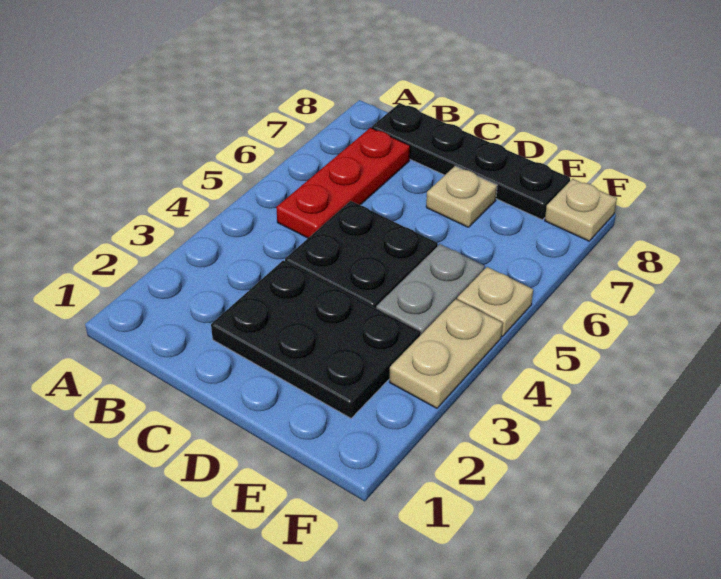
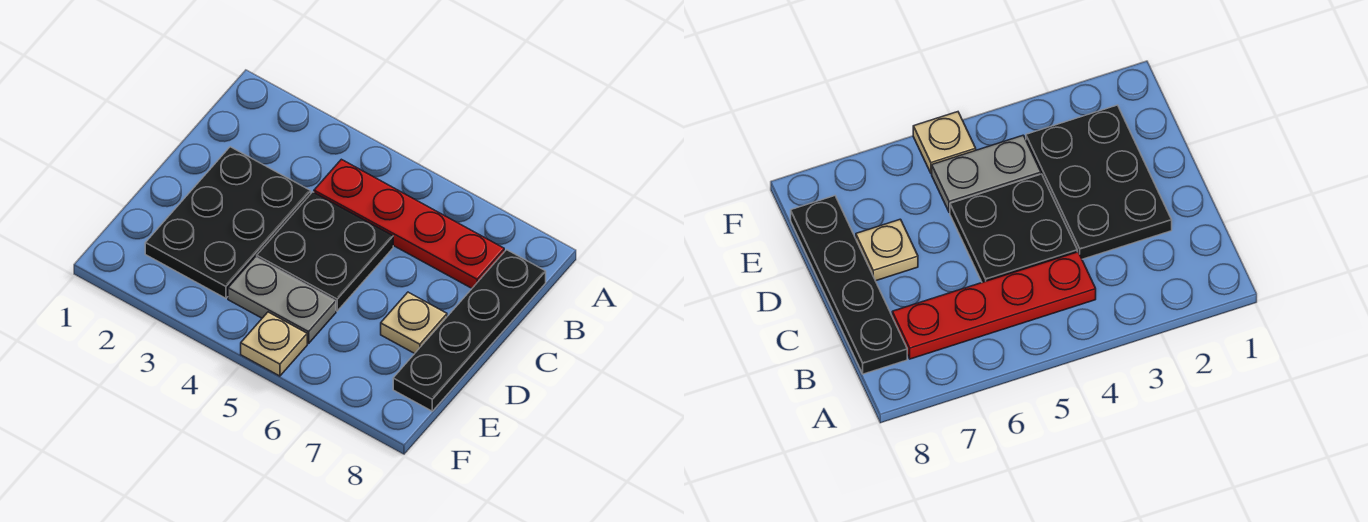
red 1x3 plate [276,128,410,238] -> red 1x4 plate [314,159,504,288]
tan 1x2 plate [390,299,503,408] -> none
tan 1x1 plate [545,179,617,241] -> none

